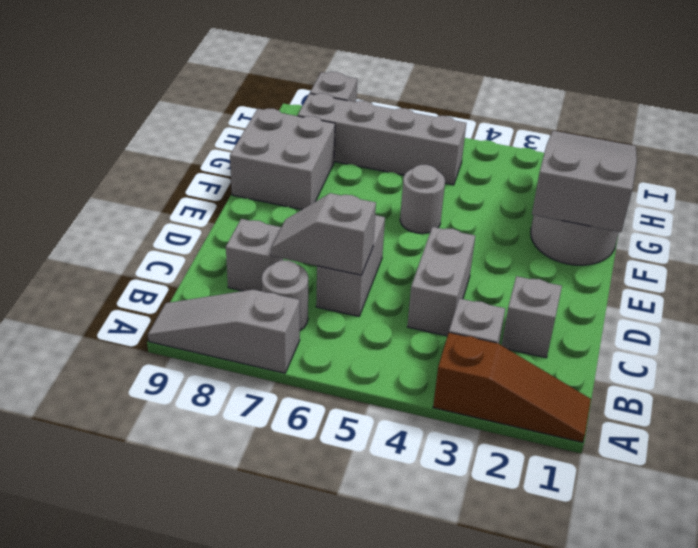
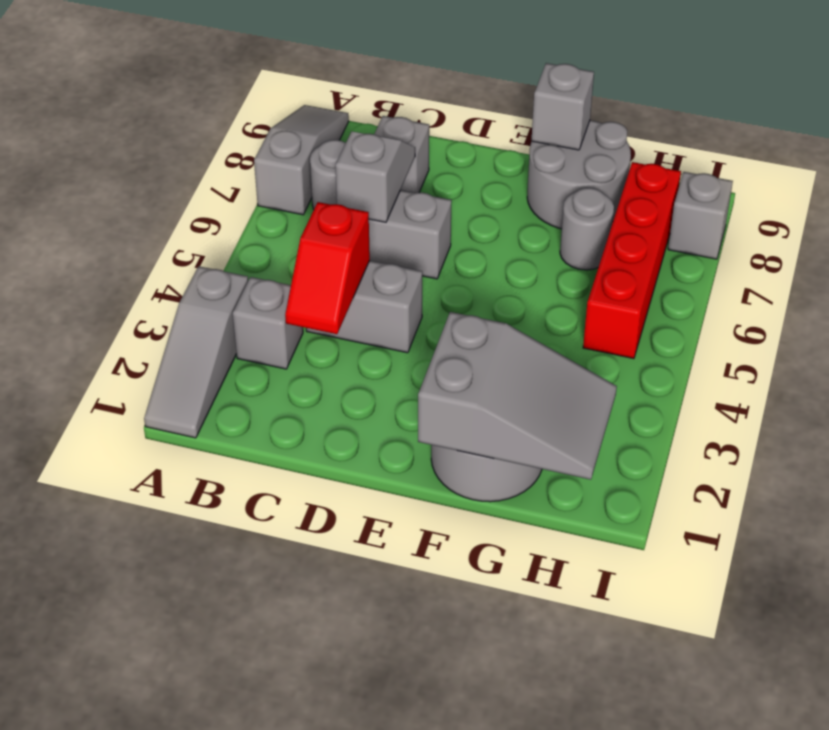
brown 1x3 slope [433,333,591,442] -> grey 1x3 slope [144,266,248,438]
grey 1x1 brick [502,276,562,358] -> grey 1x1 brick moved to [531,63,594,150]
none -> red 1x2 slope [285,202,370,334]
grey 1x1 round brick [400,165,445,234] -> grey 1x1 round brick moved to [560,188,614,270]
grey 2x2 brick [230,109,335,210] -> grey 2x2 round brick [527,120,631,229]
grey 1x4 brick [298,93,466,185] -> red 1x4 brick [583,162,681,359]

